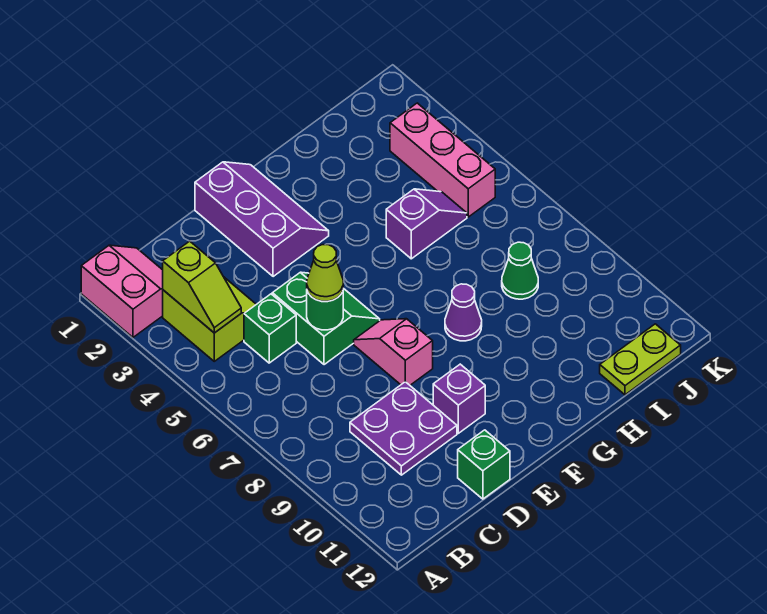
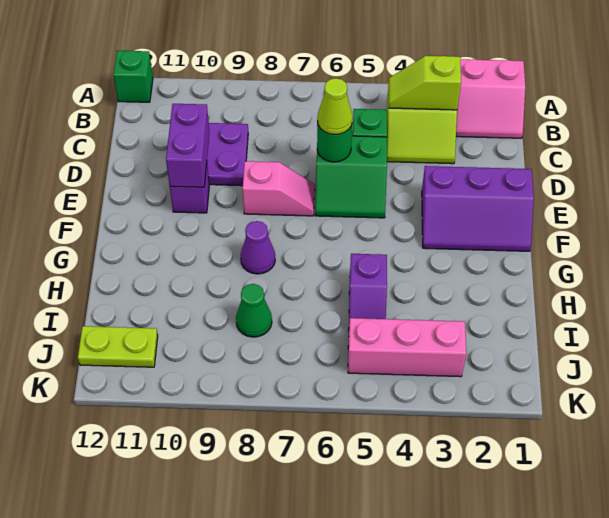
none -> purple 1x2 brick [166,104,209,187]
green 1x1 brick [458,430,510,499] -> green 1x1 brick moved to [113,50,153,102]
lime 1x2 plate [600,324,681,395] -> lime 1x2 plate turned to [78,326,158,367]

